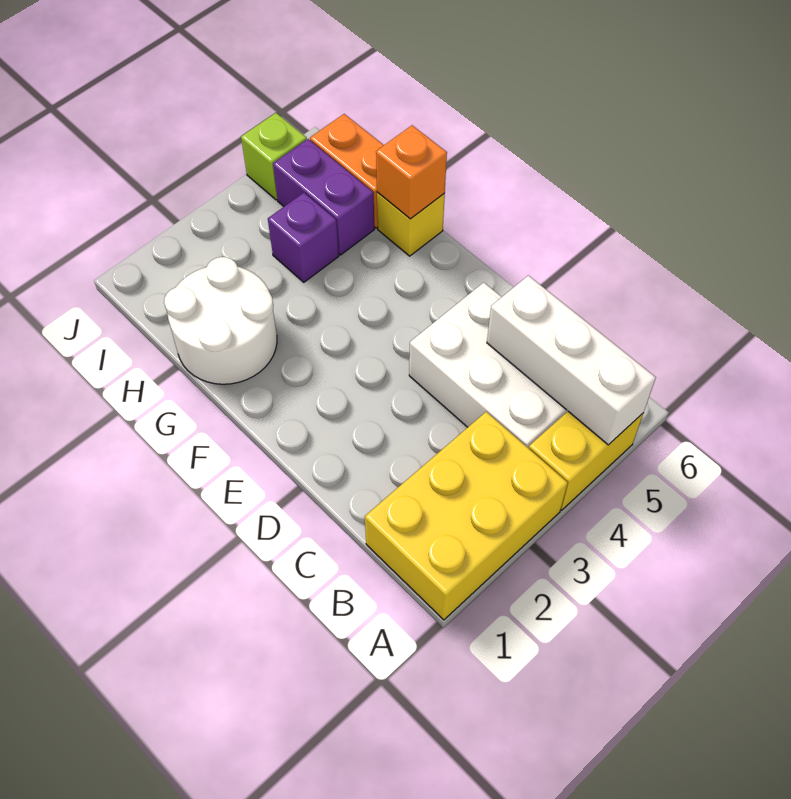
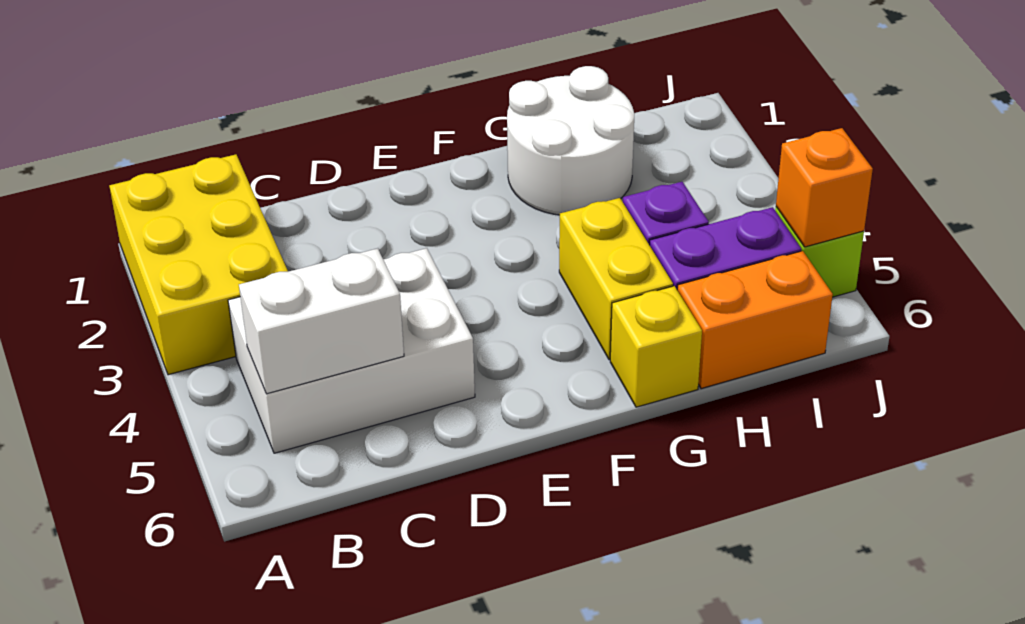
yellow 1x2 brick [529,412,643,510] -> yellow 1x2 brick moved to [559,198,673,360]
white 1x3 brick [487,275,656,445] -> white 1x2 brick [239,248,404,394]
orange 1x1 brick [376,125,447,219] -> orange 1x1 brick moved to [776,128,873,247]

